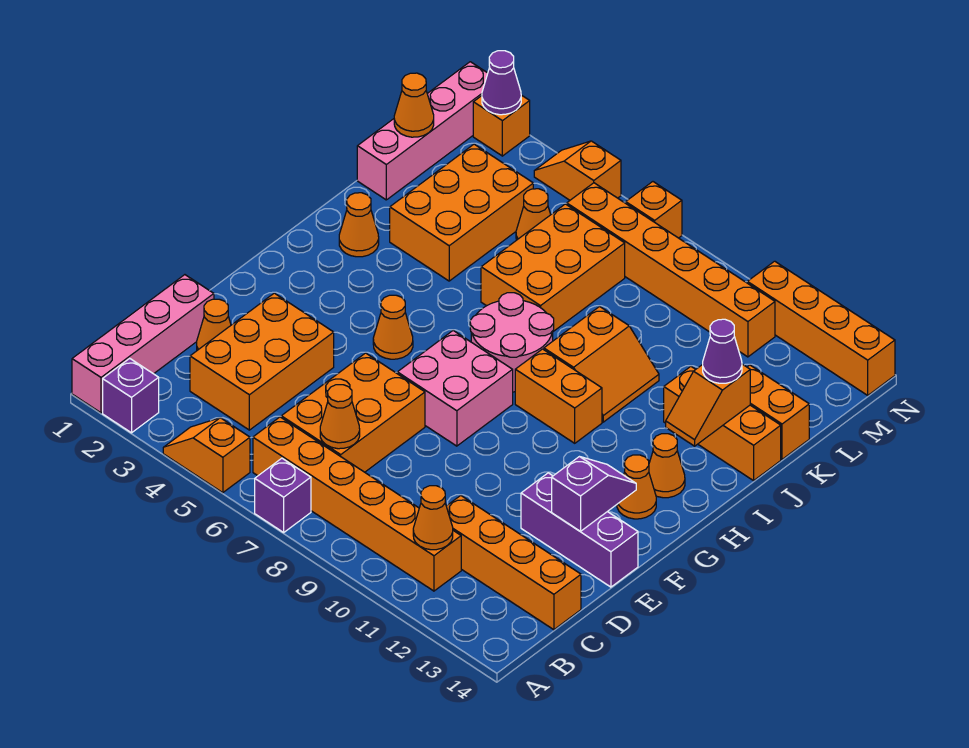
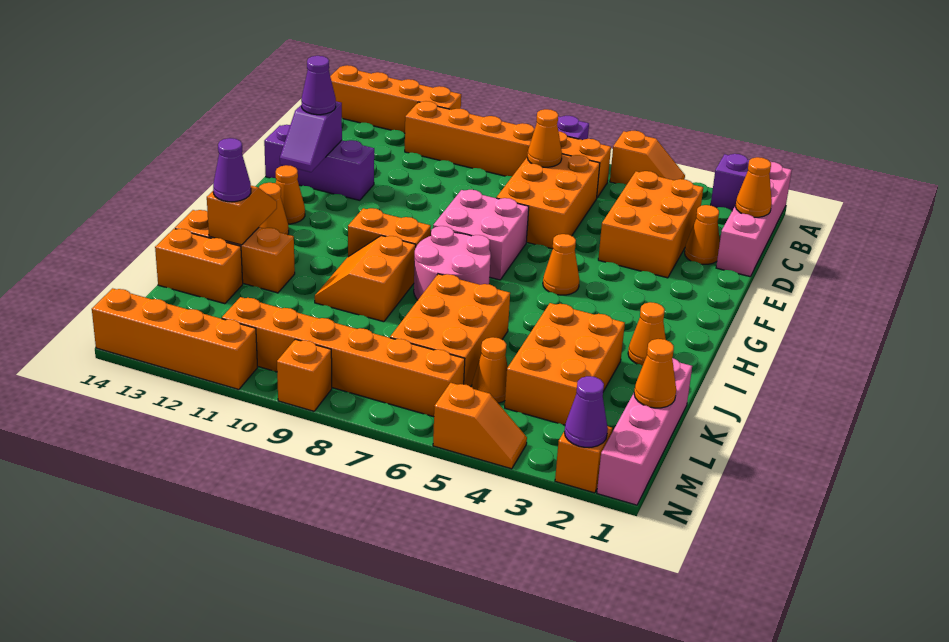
orange 1x1 cone [413,486,453,550] -> orange 1x1 cone moved to [736,157,772,217]
orange 1x4 brick [446,496,581,630] -> orange 1x4 brick moved to [330,65,461,133]
none -> purple 1x1 cone [301,56,336,115]
orange 1x1 brick [626,182,682,238] -> orange 1x1 brick moved to [277,339,332,411]

